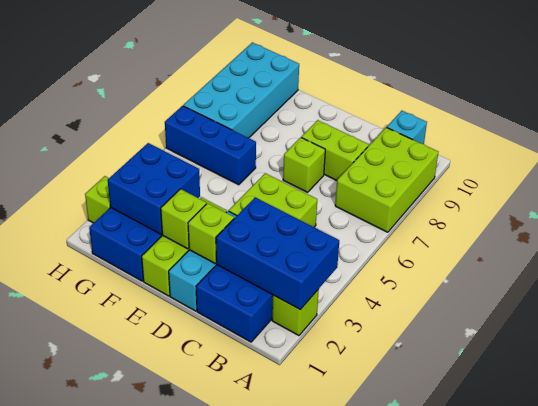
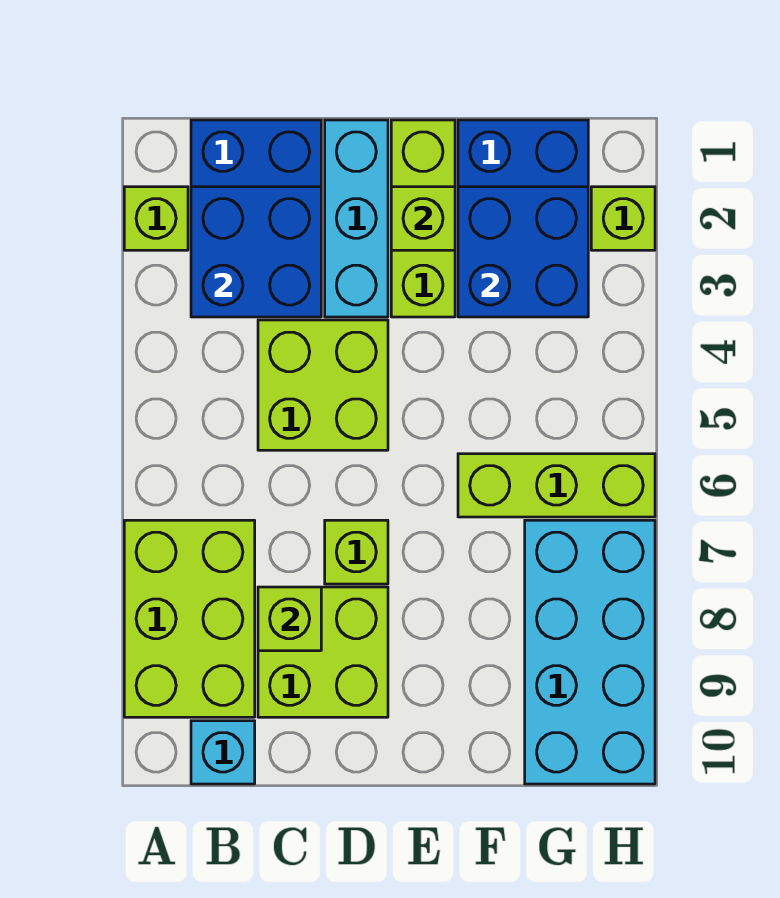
blue 2x3 brick [216,197,339,310] -> blue 2x2 brick [191,187,321,317]
lime 1x2 brick [301,120,369,180] -> lime 2x2 brick [258,587,388,717]
lime 1x1 brick [188,203,234,263] -> lime 1x1 brick moved to [258,587,321,651]
blue 1x3 brick [165,106,256,185] -> lime 1x3 brick [458,454,655,517]

